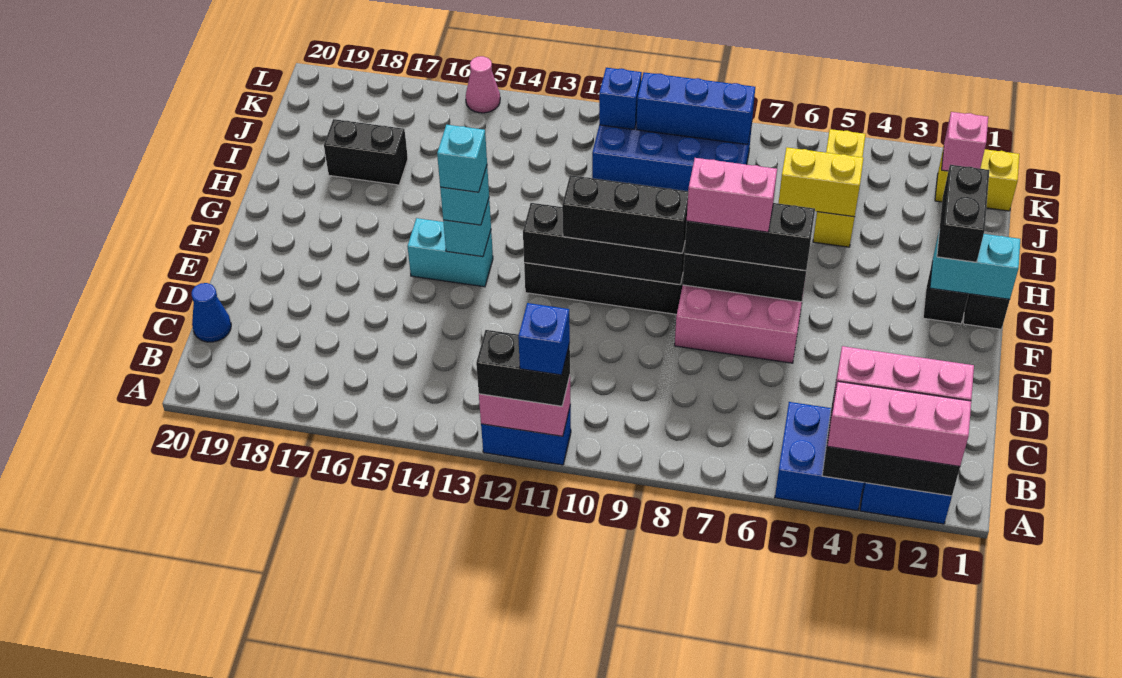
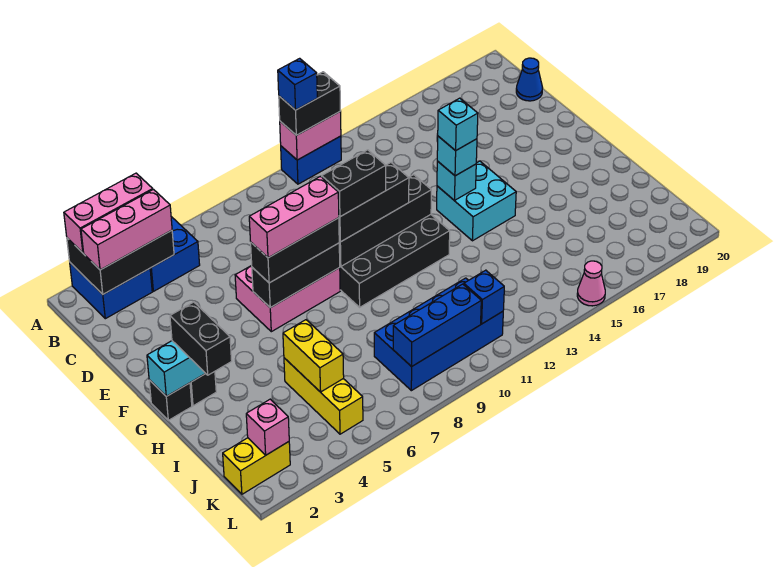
pink 1x2 brick [687,158,777,232] -> pink 1x3 brick [249,176,339,258]
cyan 1x2 brick [407,218,493,287] -> cyan 2x2 brick [437,161,516,241]
yellow 1x2 brick [778,147,863,217] -> yellow 1x2 brick turned to [283,320,344,392]
black 1x2 brick [324,119,408,185] -> black 1x2 brick moved to [322,150,386,217]

